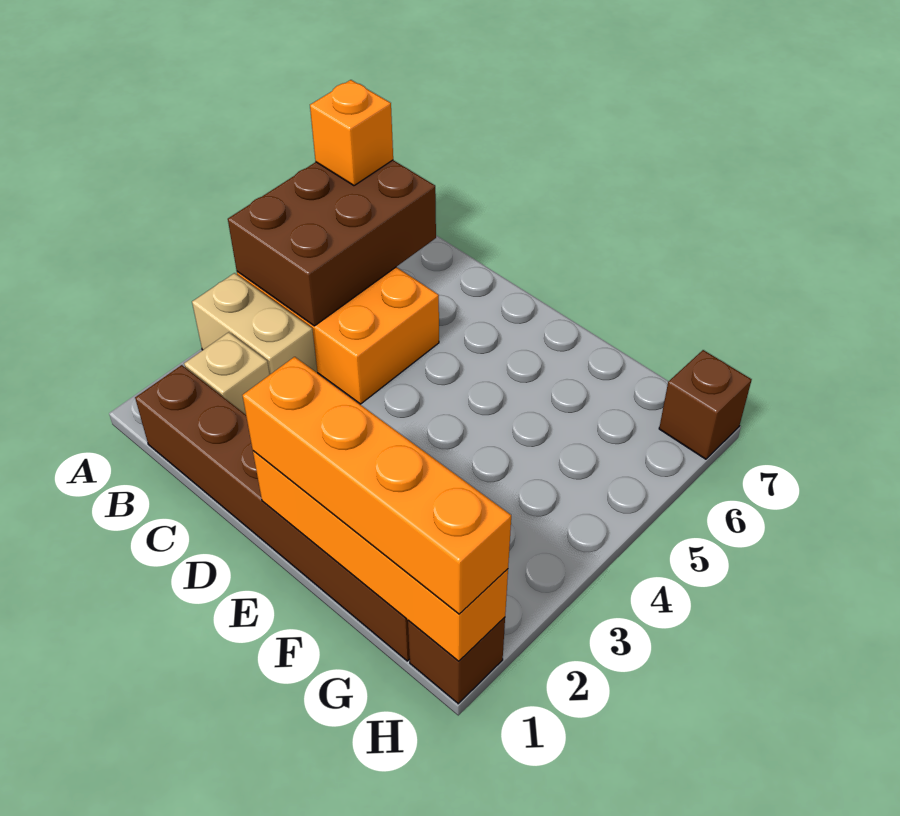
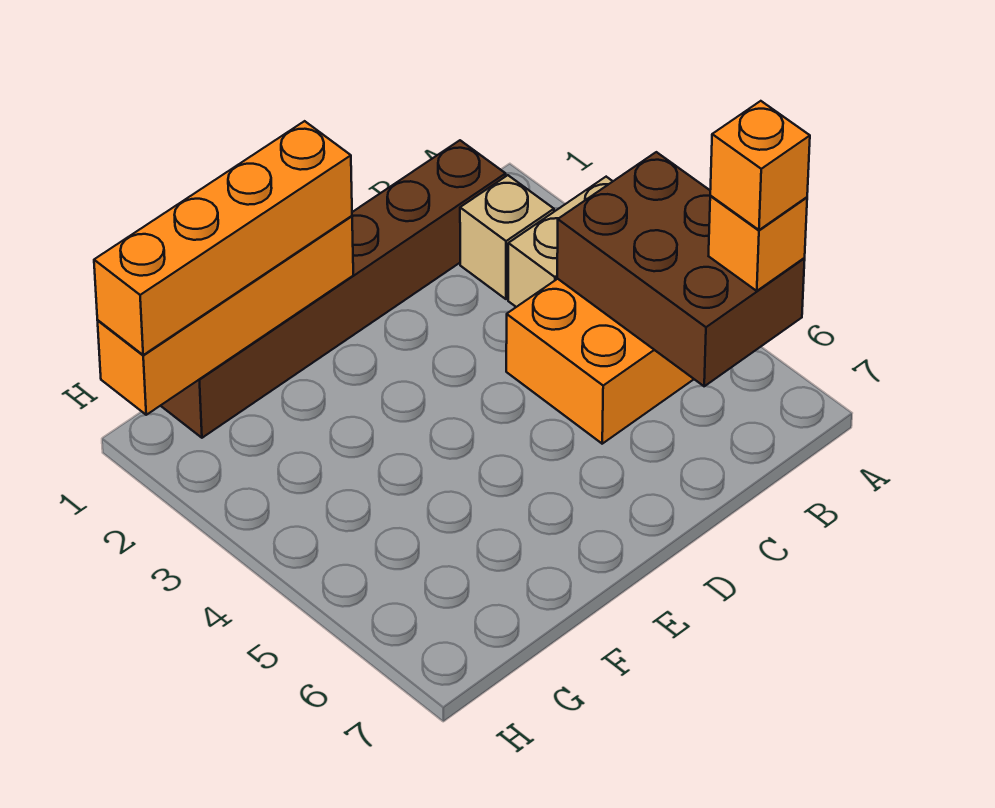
none -> orange 1x1 brick [710,101,810,230]
brown 1x1 brick [408,617,505,704] -> none
brown 1x1 brick [659,350,752,459] -> none

